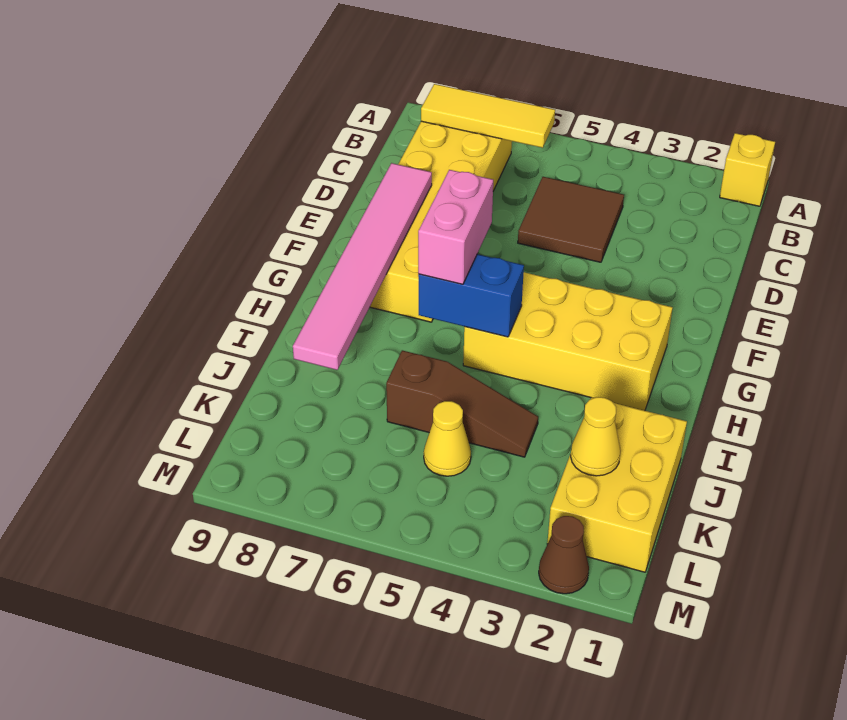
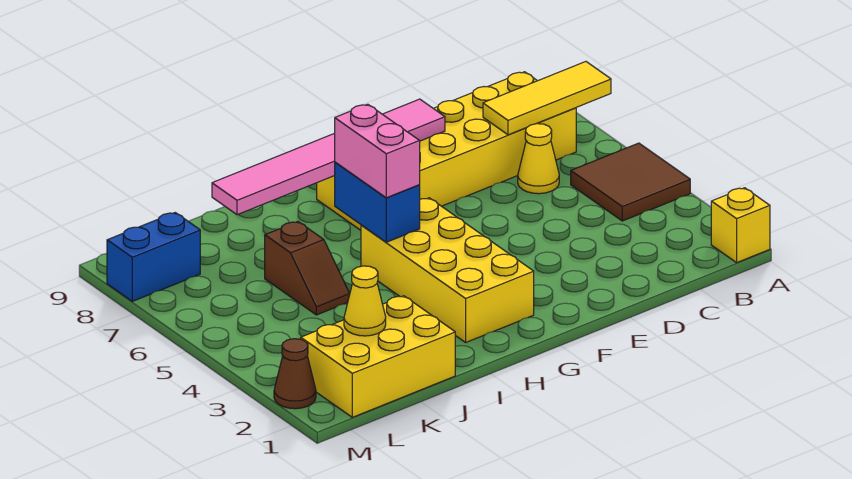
yellow 1x3 tile [421,84,555,148] -> yellow 1x3 tile turned to [483,62,611,135]
brown 2x2 tile [518,177,624,262] -> brown 2x2 tile moved to [571,143,690,221]
pink 1x2 brick [418,170,493,284] -> pink 1x2 brick turned to [335,104,420,198]
brown 1x3 slope [386,350,538,457] -> brown 1x2 slope [265,222,350,315]
yellow 1x1 cone [424,401,471,476] -> yellow 1x1 cone moved to [518,124,559,194]
none -> blue 1x2 brick [107,213,200,301]

